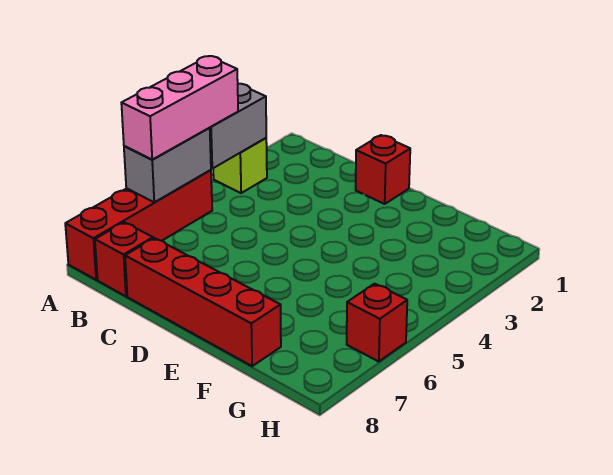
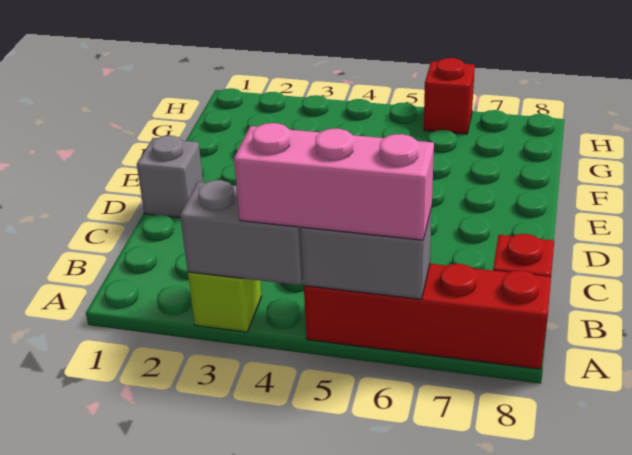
red 1x4 brick [125,238,281,366] -> none
red 1x1 brick [356,135,410,204] -> grey 1x1 brick [137,136,203,218]

